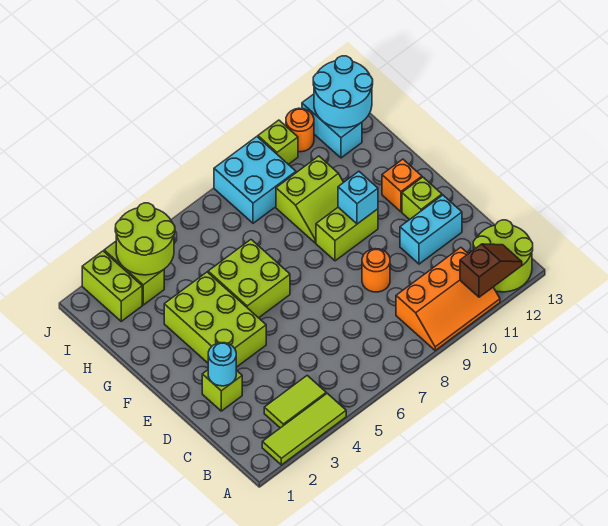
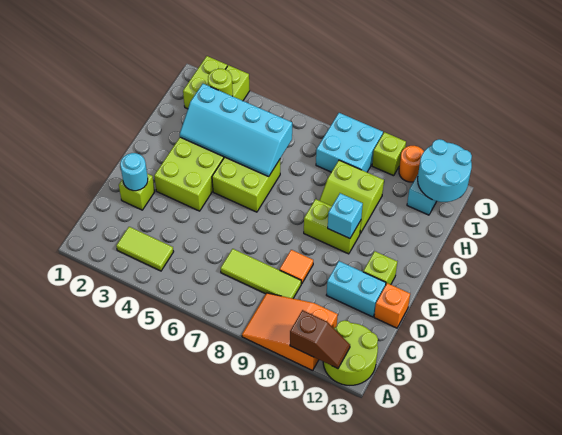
lime 1x3 tile [262,393,346,465] -> lime 1x3 tile moved to [221,249,301,298]
orange 2x3 slope [396,247,500,350] -> orange 2x3 slope turned to [242,293,338,370]
orange 1x1 round brick [362,249,390,292] -> orange 1x1 tile [280,250,313,284]
orange 1x1 brick [382,159,422,212] -> orange 1x1 brick moved to [374,283,410,328]
none -> cyan 2x4 slope [180,84,292,177]
lime 2x2 round brick [115,203,175,275] -> lime 1x1 round brick [208,69,233,96]

